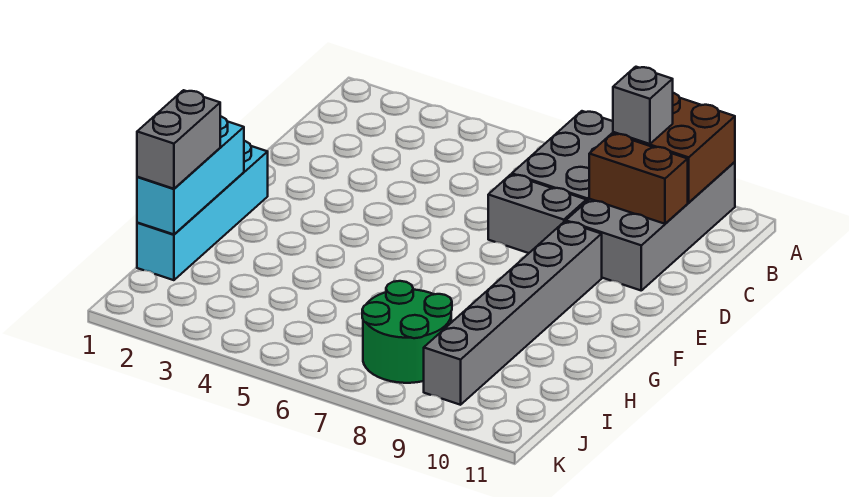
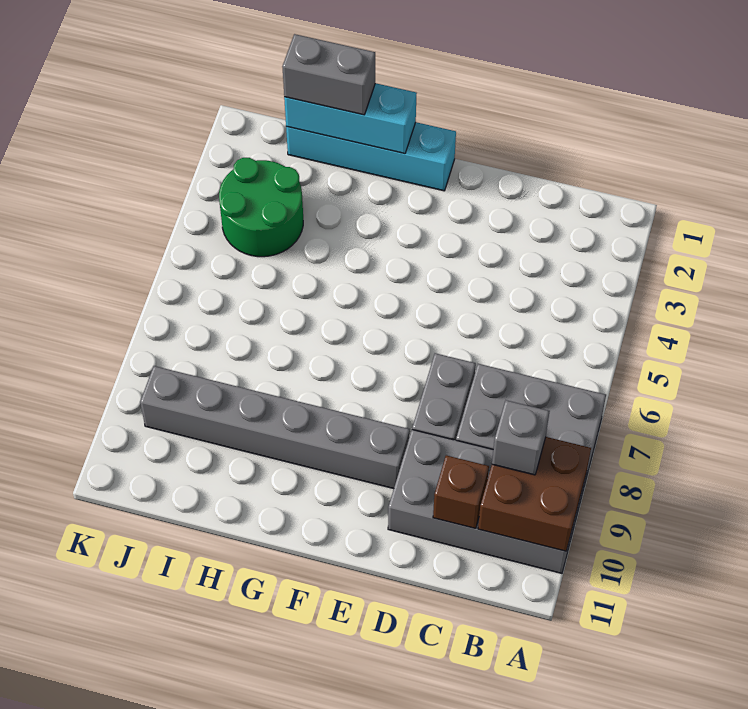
brown 1x2 brick [589,134,688,224] -> brown 1x1 brick [433,455,489,528]
green 2x2 round brick [362,281,452,383] -> green 2x2 round brick moved to [219,158,303,257]

